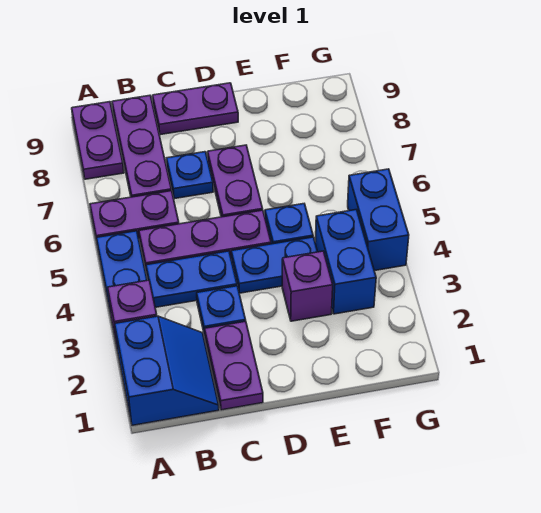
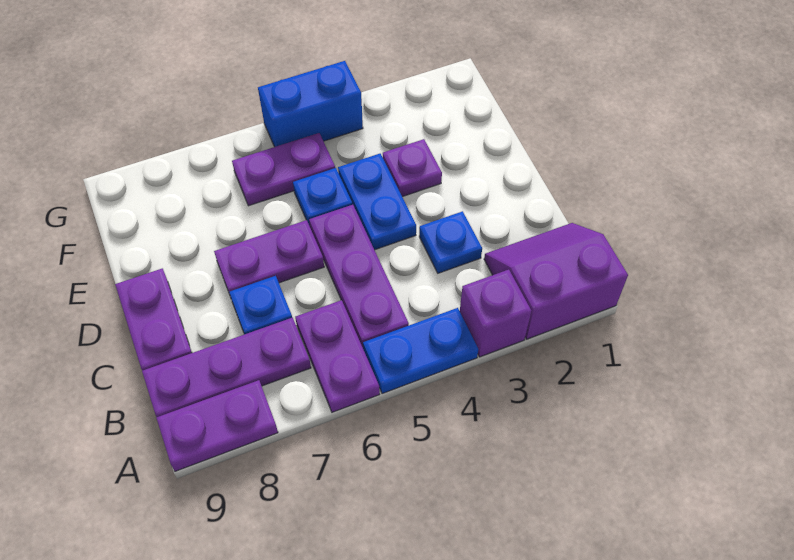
blue 2x2 slope [115,316,219,425] -> purple 2x2 slope [484,223,628,339]
blue 1x2 plate [146,251,237,307] -> none
purple 1x2 plate [205,321,263,410] -> purple 1x2 plate moved to [232,133,335,206]
purple 1x1 brick [282,251,333,321] -> purple 1x1 plate [383,139,442,197]
blue 1x2 brick [315,210,376,314] -> none

